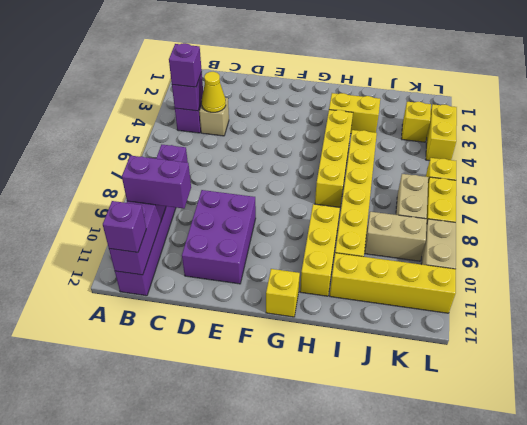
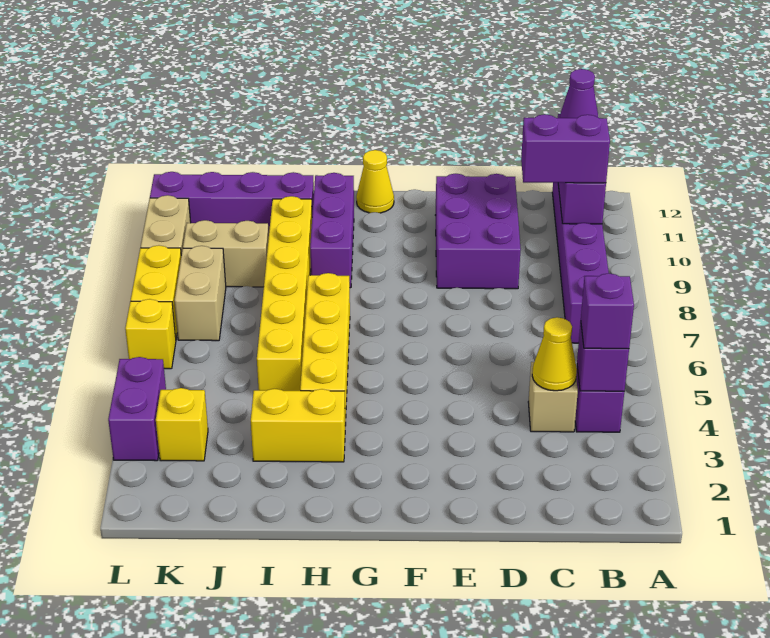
purple 1x1 brick [103,201,146,253] -> purple 1x1 cone [560,69,599,118]
yellow 1x1 brick [266,269,300,317] -> yellow 1x1 cone [356,150,394,213]
yellow 1x3 brick [300,204,340,296] -> purple 1x3 brick [310,173,354,288]
yellow 1x4 brick [330,253,456,313] -> purple 1x4 brick [150,172,314,231]
yellow 1x2 brick [426,104,457,161] -> purple 1x2 brick [108,357,166,461]

